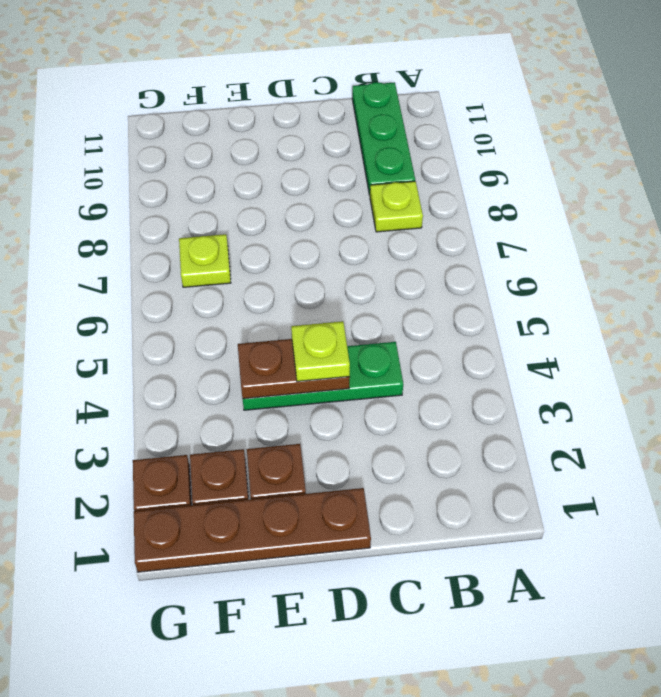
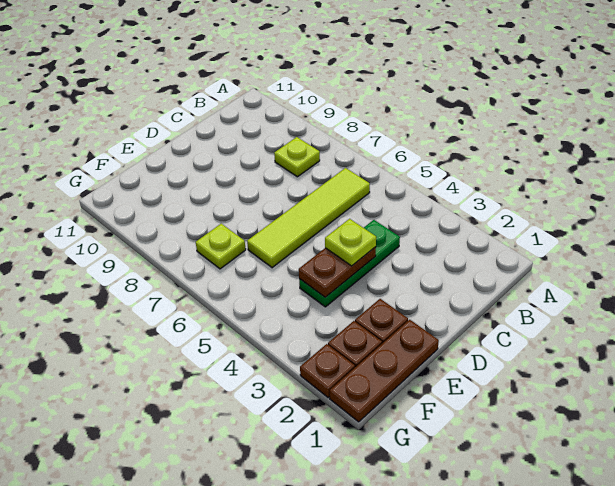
none -> lime 1x4 tile [247,168,370,268]
green 1x3 plate [352,82,415,195] -> none
brown 1x4 plate [134,488,371,572] -> brown 1x3 plate [330,320,439,422]

